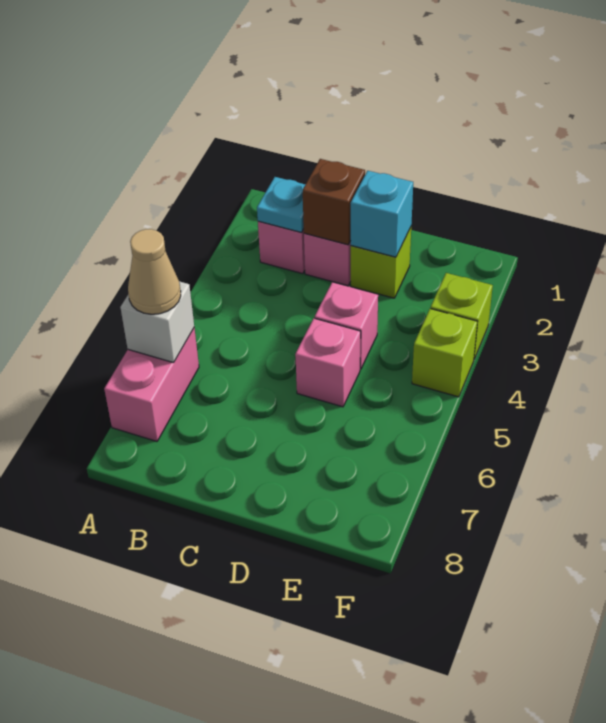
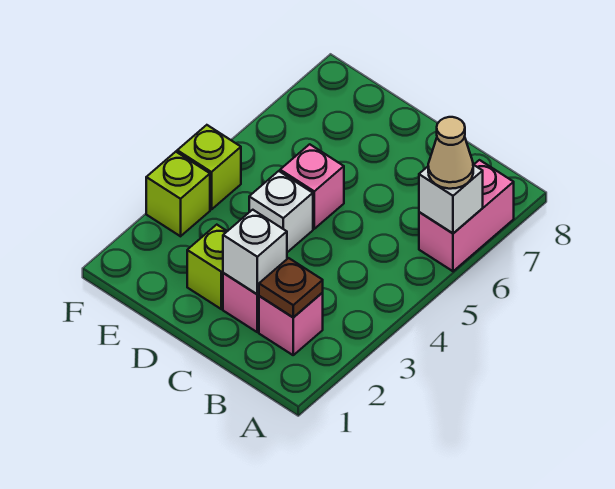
cyan 1x1 plate [257,177,305,233] -> brown 1x1 plate [259,258,323,317]
brown 1x1 brick [303,159,365,245] -> white 1x1 brick [223,210,287,294]
cyan 1x1 brick [350,171,413,257] -> none
pink 1x1 brick [315,282,378,369] -> white 1x1 brick [249,171,313,252]

